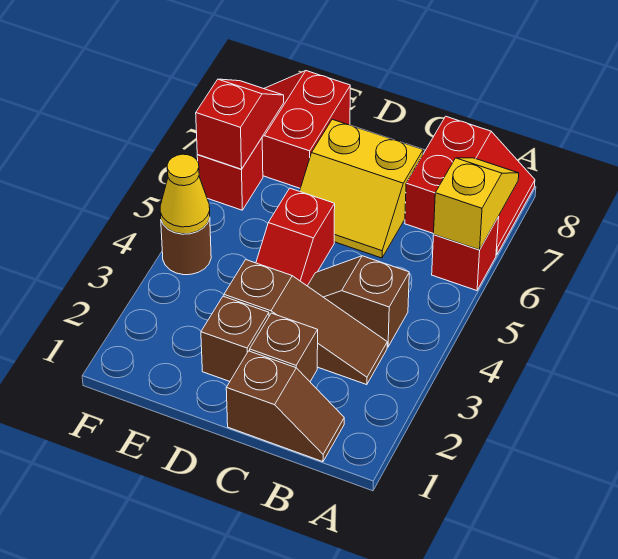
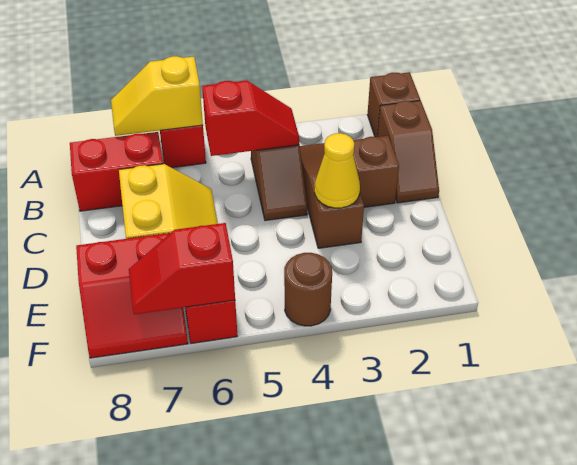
brown 1x2 slope [226,351,344,462] -> brown 1x2 slope turned to [378,101,439,203]
brown 1x1 brick [201,296,269,381] -> brown 1x1 brick moved to [367,72,420,137]
red 1x2 slope [256,188,335,286] -> red 1x2 slope moved to [202,80,299,156]
yellow 1x1 cone [160,154,210,234] -> yellow 1x1 cone moved to [315,133,360,208]

